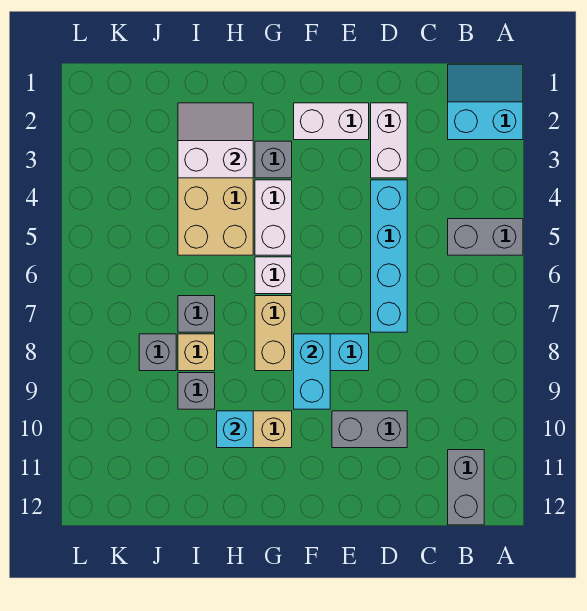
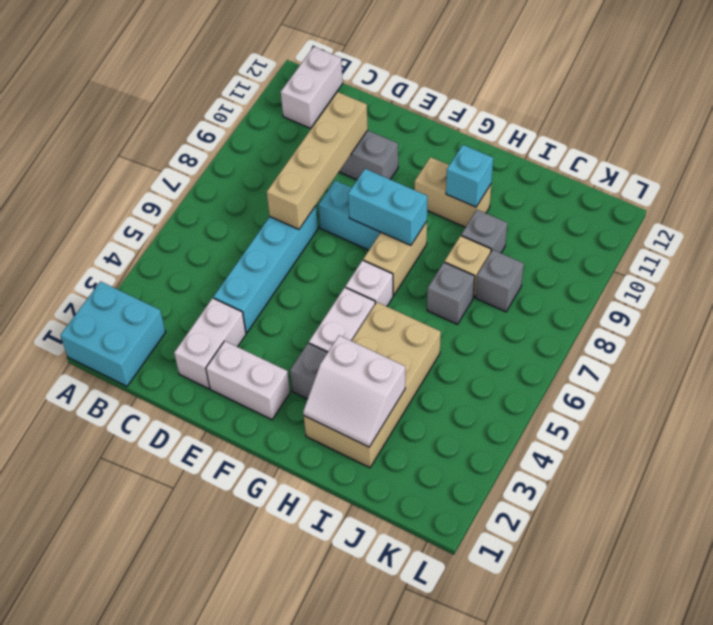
cyan 2x2 slope [448,64,523,140] -> cyan 2x2 brick [60,281,166,386]
grey 1x2 brick [448,219,523,255] -> none
grey 1x2 brick [448,450,484,525] -> white 1x2 brick [281,47,343,128]
none -> tan 1x4 brick [267,92,368,229]
cyan 1x2 brick [294,334,330,409] -> cyan 1x2 brick turned to [348,169,428,245]

